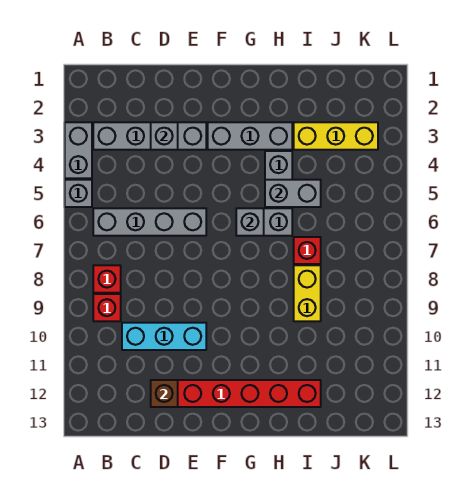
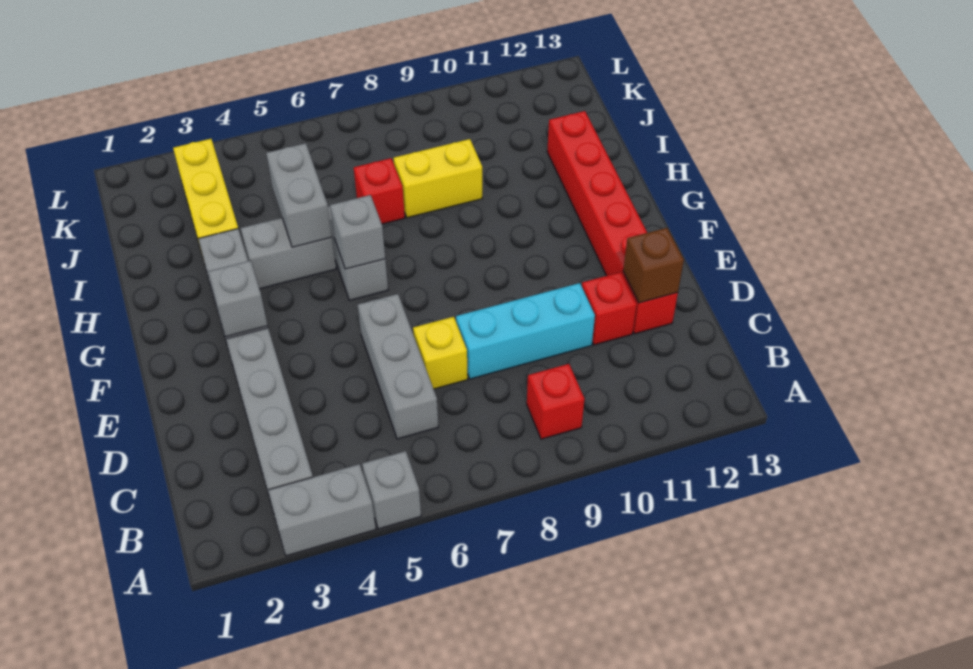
grey 1x4 brick [93,208,206,236] -> grey 1x3 brick [358,294,438,439]
red 1x1 brick [93,265,121,293] -> red 1x1 brick moved to [582,272,637,345]
cyan 1x3 brick [122,323,206,350] -> cyan 1x3 brick turned to [456,283,595,379]
grey 1x1 brick [151,122,178,150] -> grey 1x1 brick moved to [208,261,268,337]
none -> yellow 1x1 brick [413,317,468,389]

